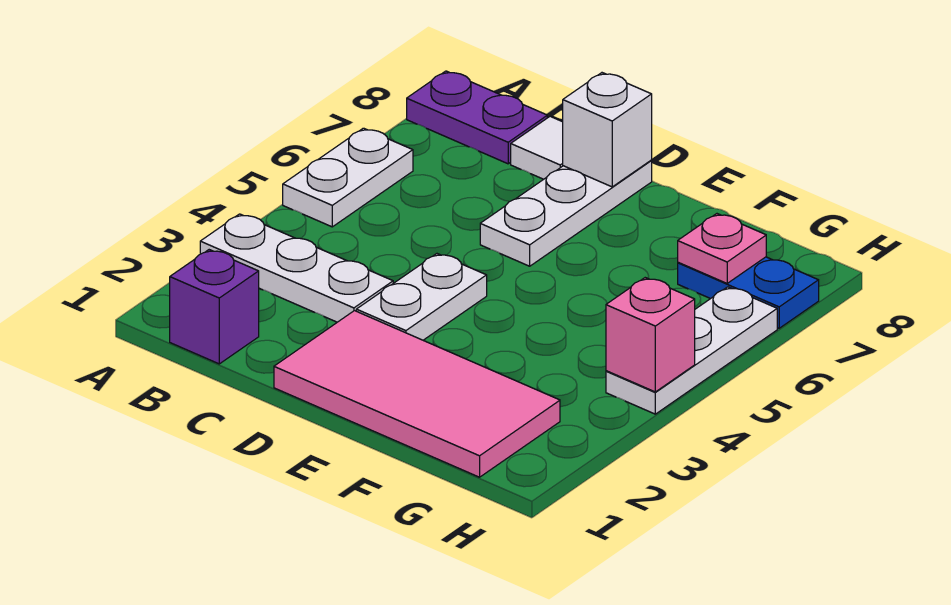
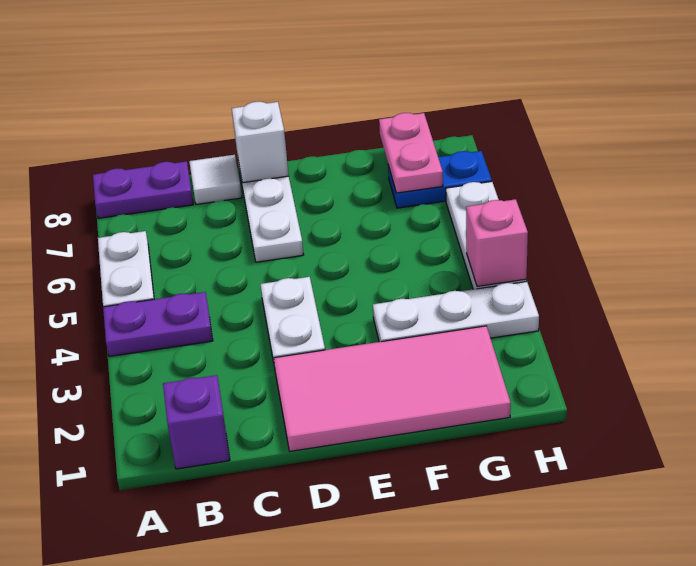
white 1x3 plate [200,214,393,322] -> white 1x3 plate moved to [373,281,539,342]
none -> purple 1x2 plate [103,292,213,356]
pink 1x1 plate [678,214,766,283] -> pink 1x2 plate [379,113,443,193]

